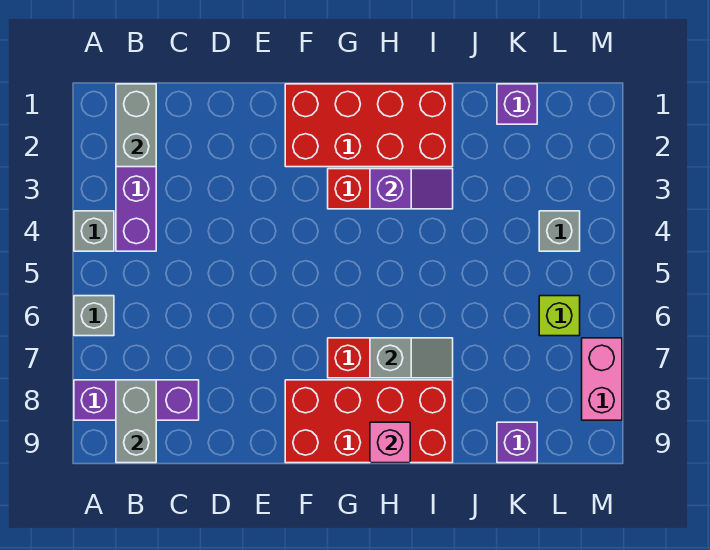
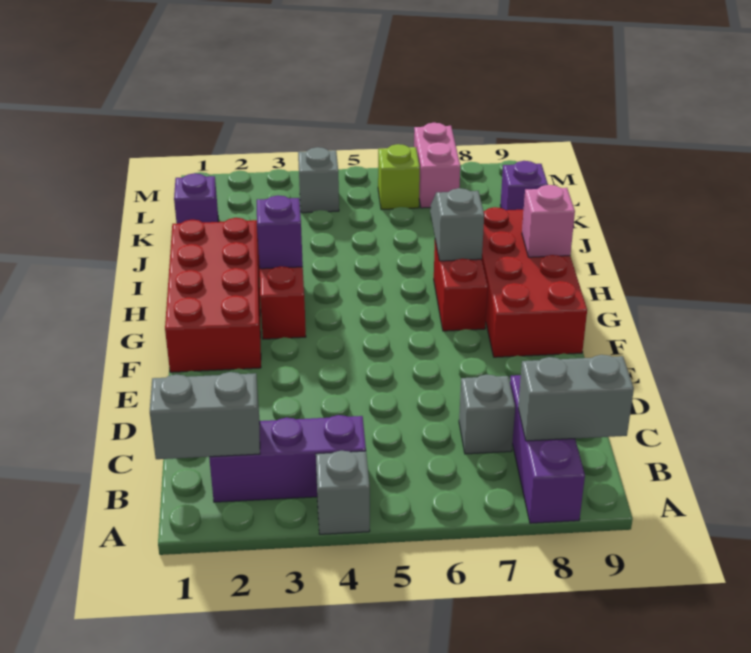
grey 1x1 brick [74,296,114,336] -> grey 1x1 brick moved to [459,374,515,454]
pink 1x2 brick [582,338,622,420] -> pink 1x2 brick turned to [414,123,460,208]

